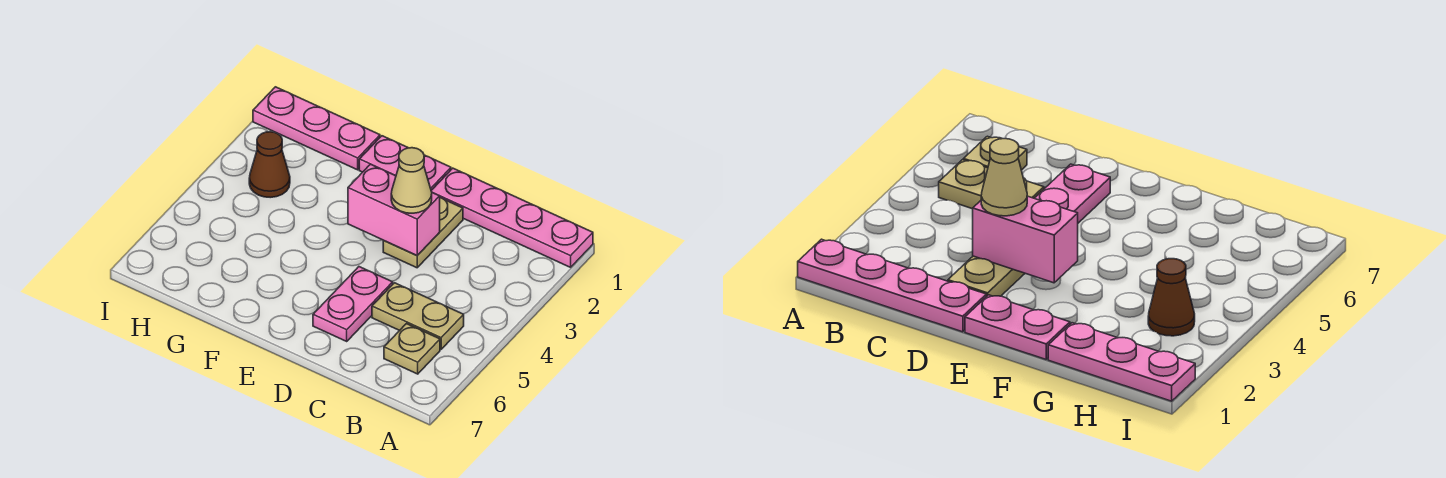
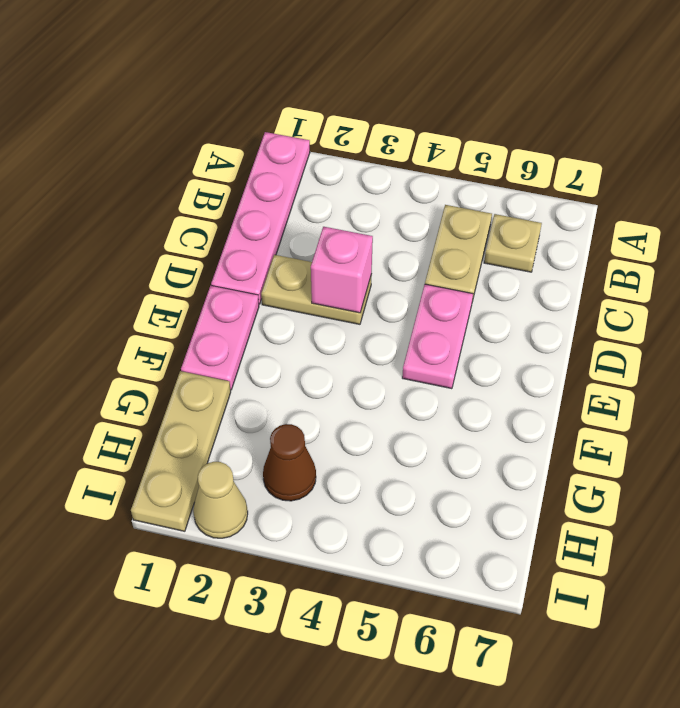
pink 1x2 brick [348,164,440,256] -> pink 1x1 brick [311,227,373,313]
tan 1x1 cone [391,148,432,213] -> tan 1x1 cone moved to [193,462,248,538]
pink 1x2 plate [313,267,393,341] -> pink 1x2 plate turned to [402,284,473,389]
pink 1x3 plate [253,87,380,170] -> tan 1x3 plate [131,371,231,531]

